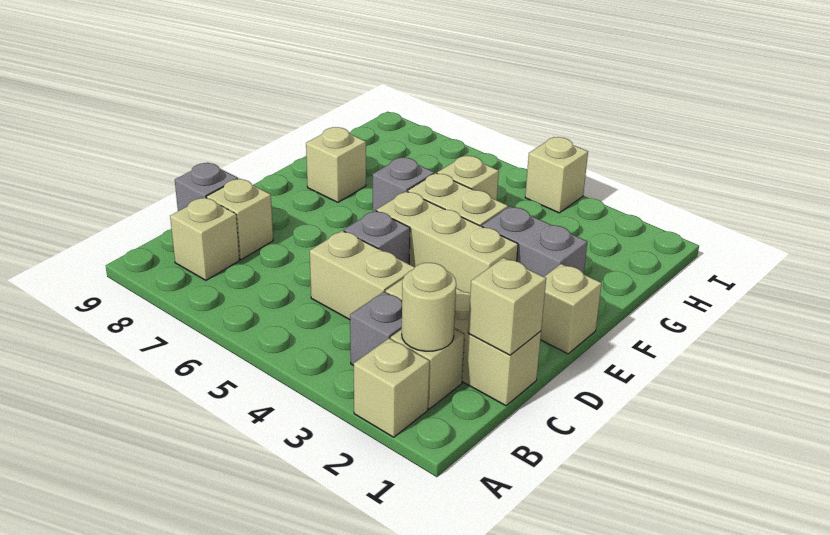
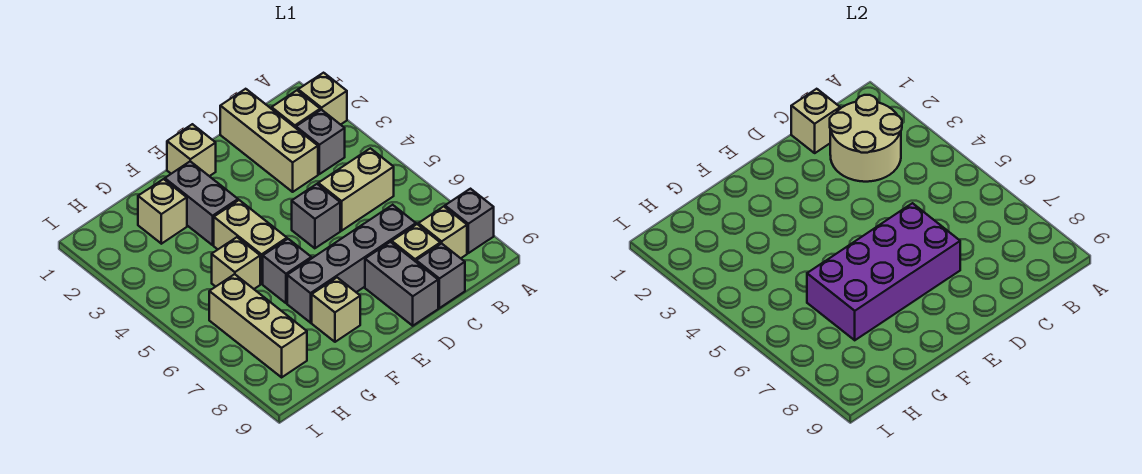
none -> grey 1x1 brick [445,189,494,253]
tan 1x1 round brick [402,263,456,351] -> tan 2x2 round brick [830,95,902,182]
tan 1x2 brick [310,231,415,320] -> tan 1x2 brick turned to [318,148,394,231]
none -> grey 1x4 brick [287,205,416,323]
none -> purple 2x4 brick [807,203,960,340]
none -> grey 1x2 brick [365,242,438,326]
tan 1x3 brick [376,191,518,293] -> tan 1x3 brick moved to [209,274,307,377]
tan 1x1 brick [525,137,588,213] -> tan 1x1 brick moved to [138,179,187,244]

